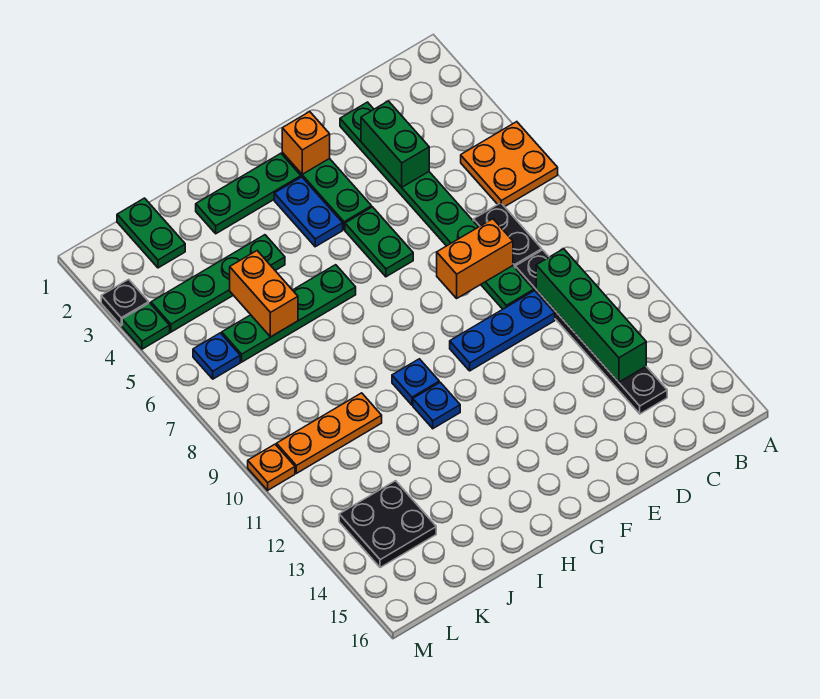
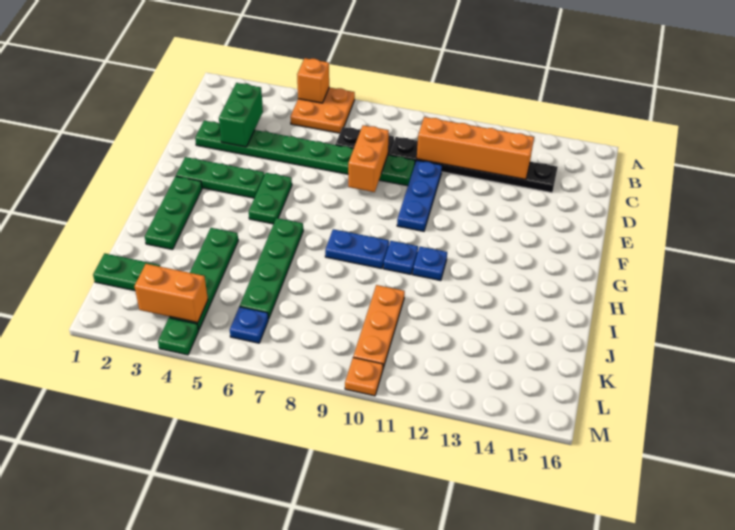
green 1x4 brick [536,249,646,382] -> orange 1x4 brick [417,117,534,180]
green 1x2 brick [361,101,429,187] -> green 1x2 brick turned to [219,83,263,147]
orange 1x1 brick [282,112,330,174] -> orange 1x1 brick moved to [297,58,329,103]
green 1x2 plate [345,207,413,277] -> green 1x2 plate turned to [249,173,292,224]
blue 1x2 plate [274,177,343,247] -> blue 1x2 plate moved to [325,229,389,269]
orange 1x2 brick [230,251,298,337] -> orange 1x2 brick moved to [134,264,208,323]
black 2x2 plate [339,481,436,568] -> none
black 1x1 plate [101,279,149,326] -> none

